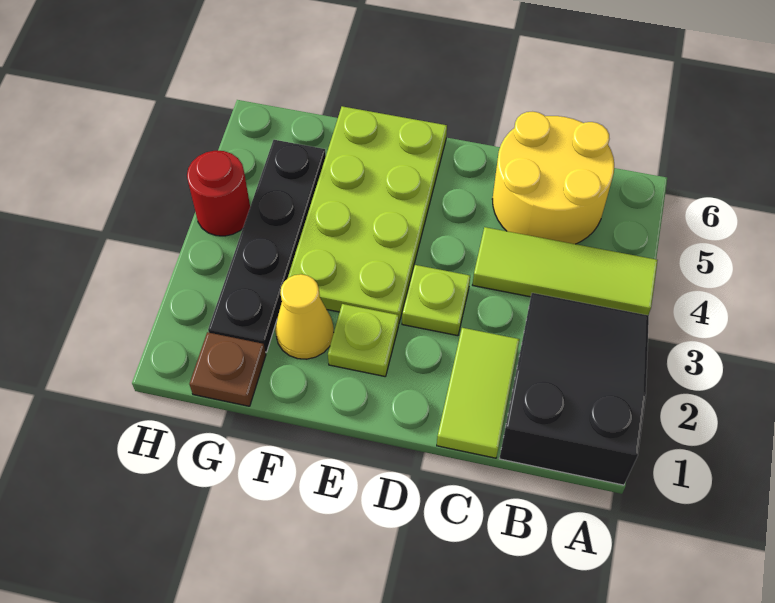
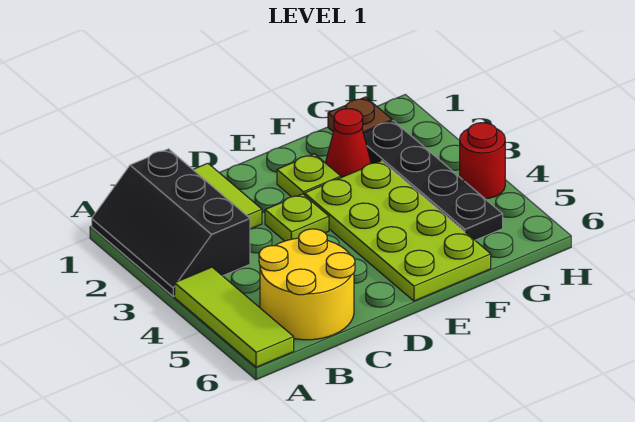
black 2x3 slope [499,293,649,485] -> black 2x3 slope turned to [92,149,250,296]
lime 1x3 tile [473,227,658,315] -> lime 1x3 tile turned to [175,267,294,367]
yellow 1x1 cone [275,274,334,359] -> red 1x1 cone [326,109,371,177]

